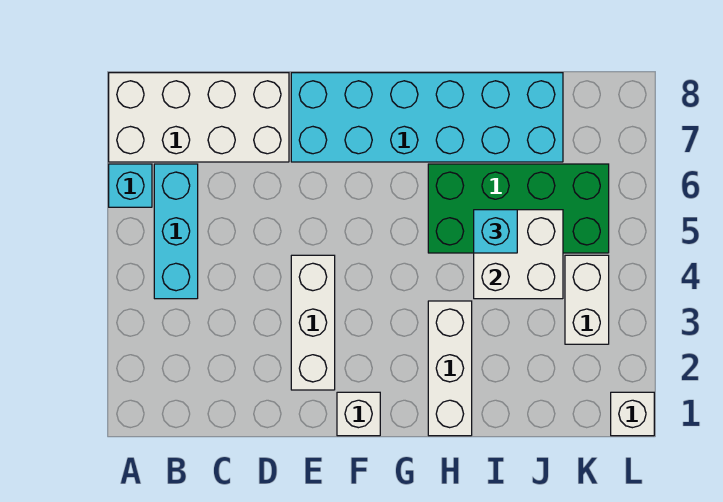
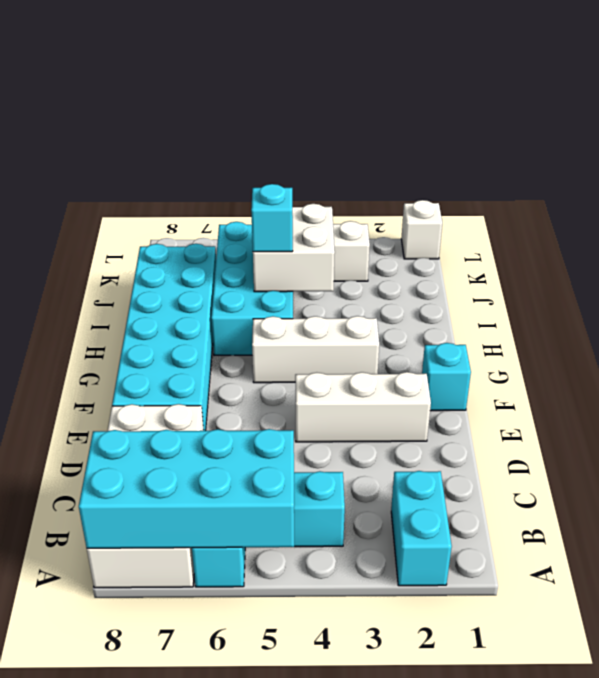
none -> cyan 1x2 brick [391,471,452,586]
none -> cyan 2x4 brick [79,429,294,548]
white 1x1 brick [337,392,380,436] -> cyan 1x1 brick [422,343,471,411]
white 1x3 brick [428,301,472,436] -> white 1x3 brick moved to [252,316,379,383]
green 2x4 brick [428,164,609,253] -> cyan 2x4 brick [211,222,293,355]

